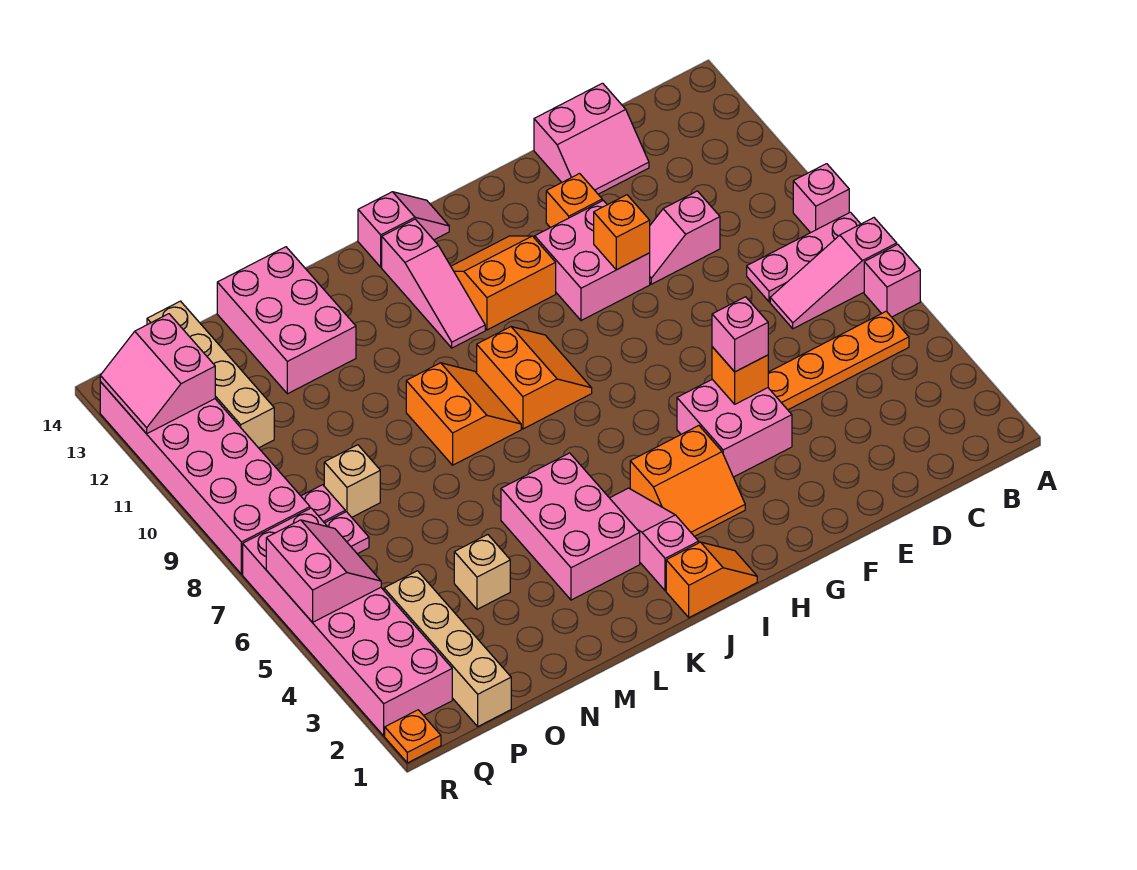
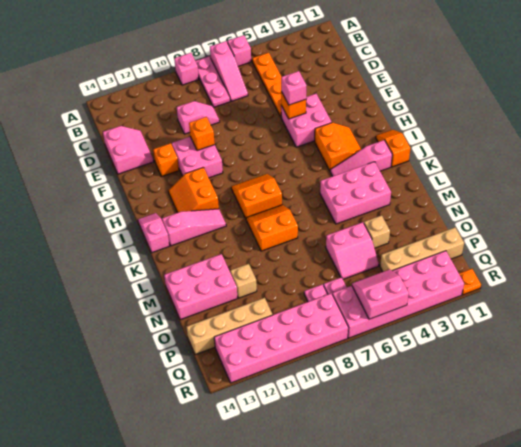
pink 1x2 slope [650,191,720,284] -> pink 1x2 slope turned to [177,101,220,134]
tan 1x1 brick [324,445,380,517] -> tan 1x1 brick moved to [230,264,257,298]
pink 2x2 slope [100,314,215,434] -> pink 2x2 slope moved to [326,222,379,279]

